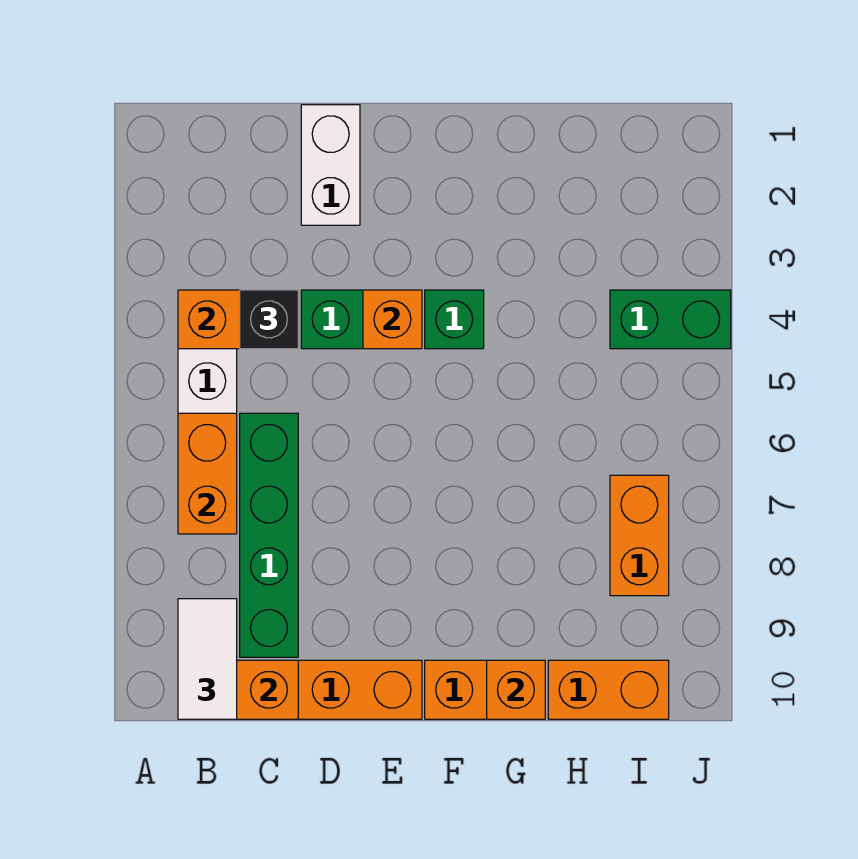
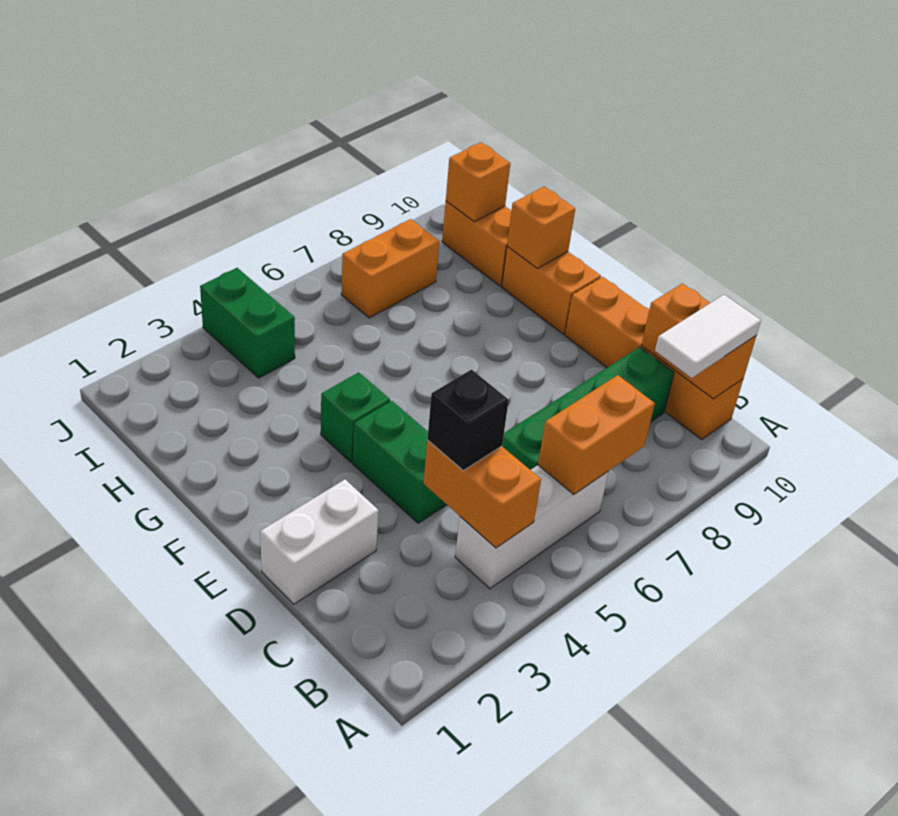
orange 1x1 brick [363,290,422,349] -> orange 1x1 brick moved to [446,142,510,222]

